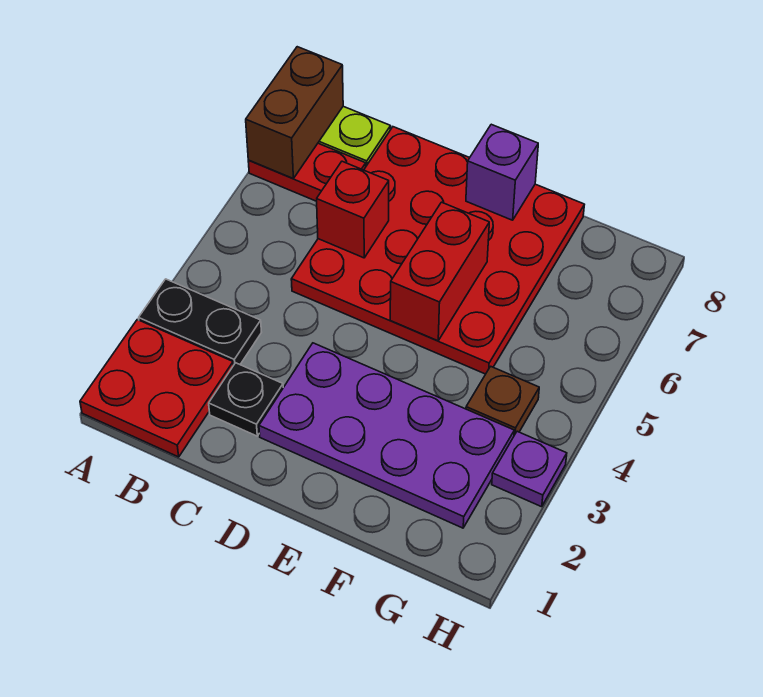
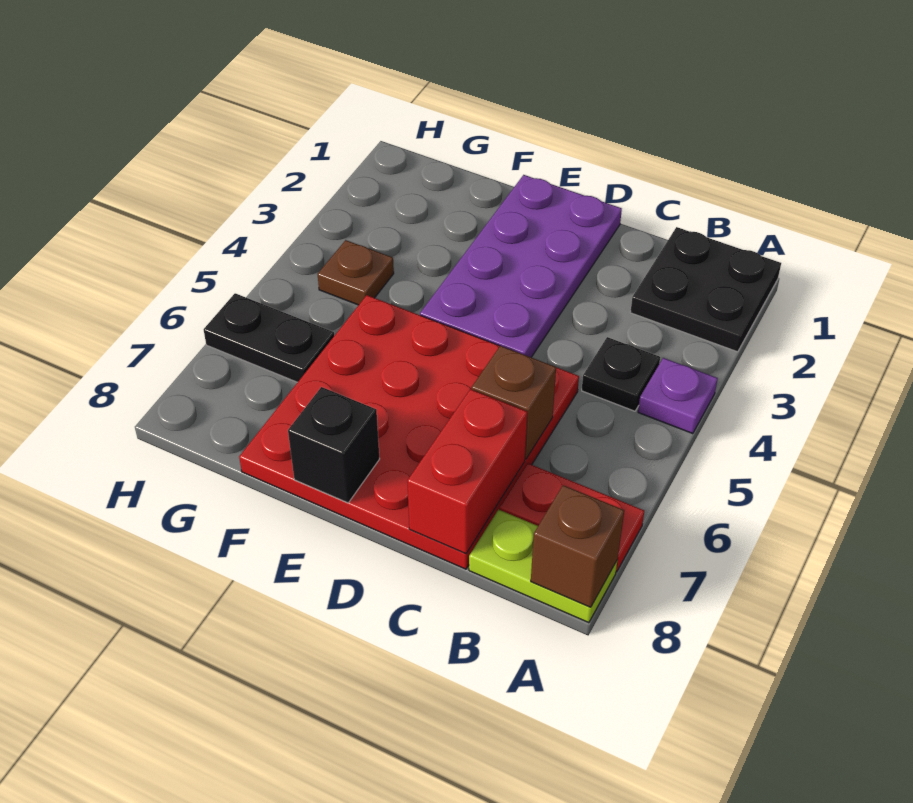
red 2x2 plate [80,320,233,457] -> black 2x2 plate [630,227,781,352]
black 1x2 plate [139,279,262,365] -> black 1x2 plate moved to [204,293,334,382]
brown 1x2 brick [246,47,343,178] -> brown 1x1 brick [531,485,624,607]
black 1x1 plate [209,363,283,436] -> black 1x1 plate moved to [582,337,660,411]
red 1x1 brick [317,161,389,258] -> brown 1x1 brick [472,346,556,459]
purple 2x4 plate [259,343,514,528] -> purple 2x4 plate turned to [420,175,622,357]
red 1x2 brick [390,202,489,341] -> red 1x2 brick moved to [407,389,527,554]
purple 1x1 brick [466,124,538,220] -> black 1x1 brick [288,387,380,503]
purple 1x1 plate [492,431,567,507] -> purple 1x1 plate moved to [638,358,718,434]

